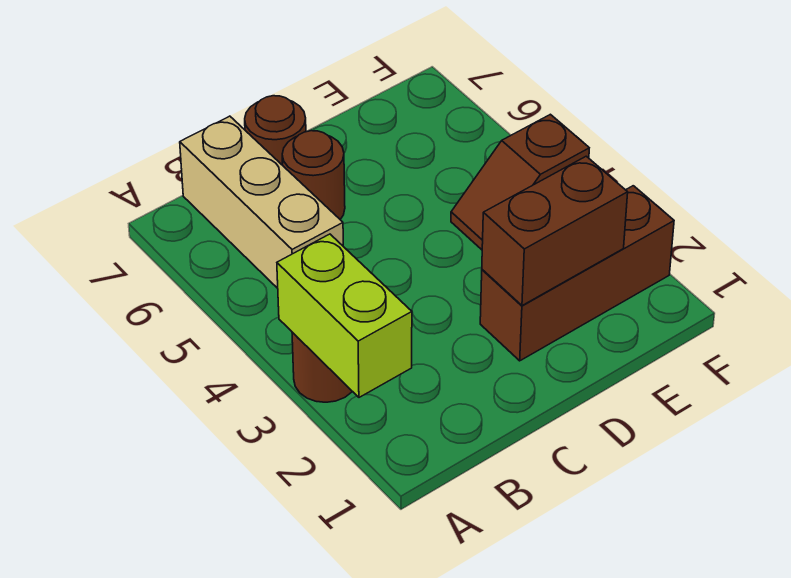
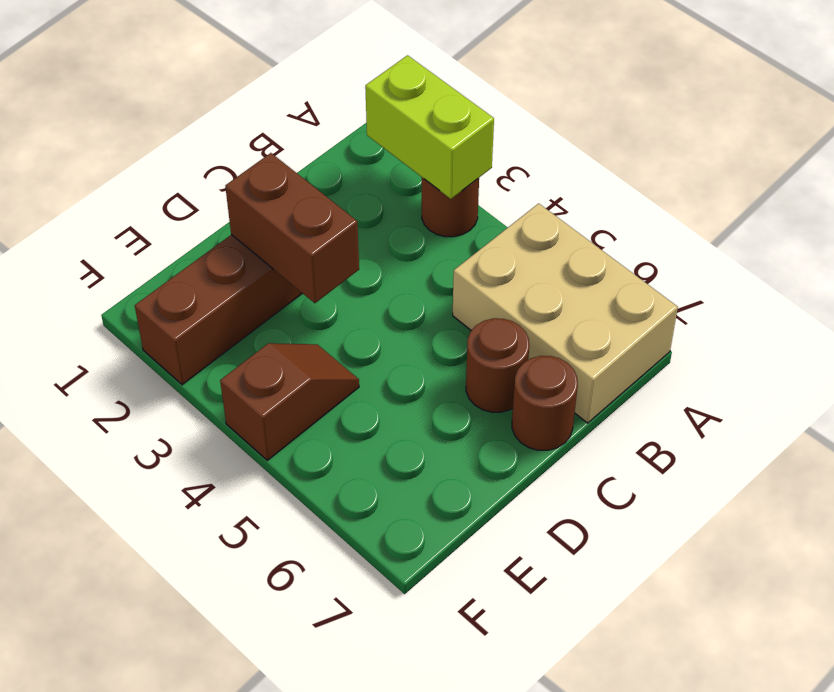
tan 1x3 brick [180,116,343,288] -> tan 2x3 brick [453,203,678,423]
brown 1x2 brick [482,156,628,306] -> brown 1x2 brick turned to [225,153,359,303]

